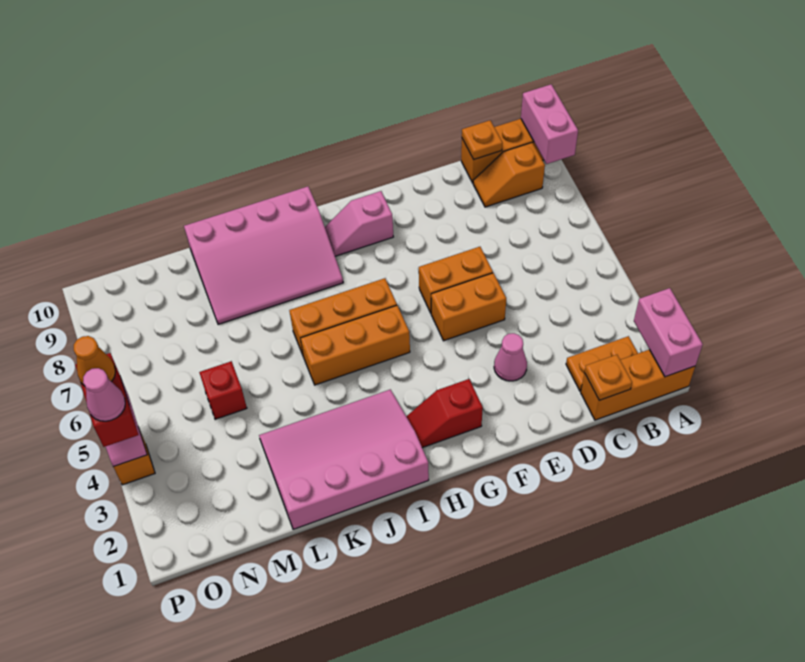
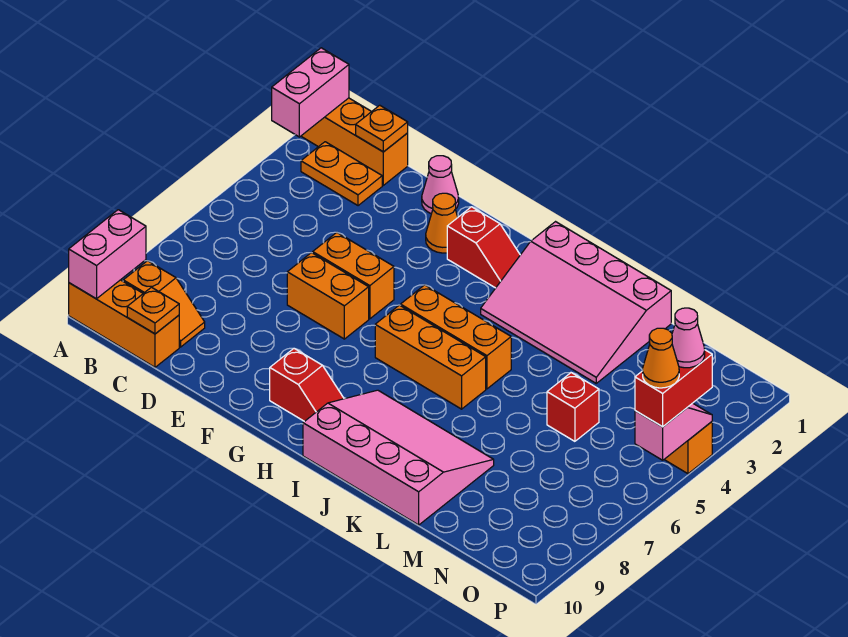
pink 1x1 cone [494,333,527,381] -> pink 1x1 cone moved to [422,156,459,214]
none -> orange 1x1 cone [426,193,458,253]
pink 1x2 slope [325,191,393,256] -> red 1x2 slope [270,349,344,422]

